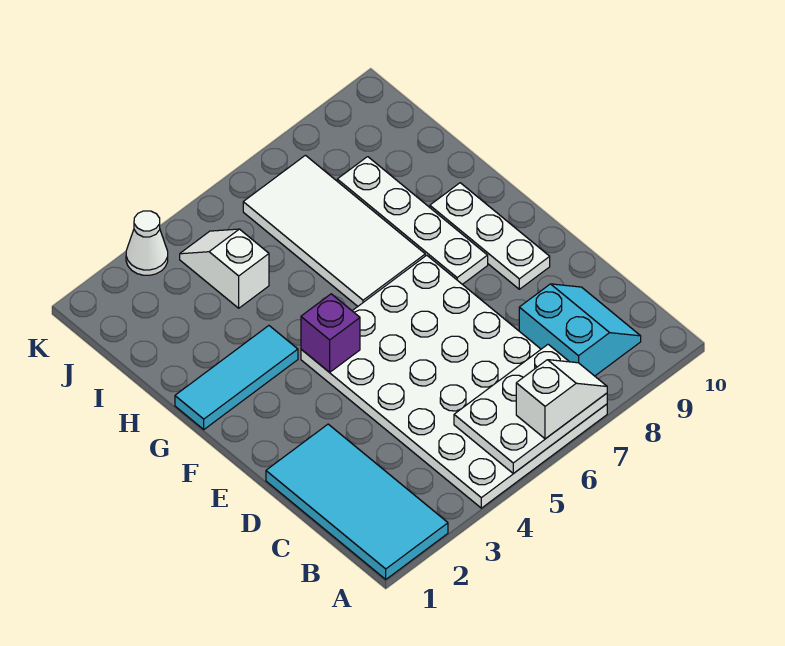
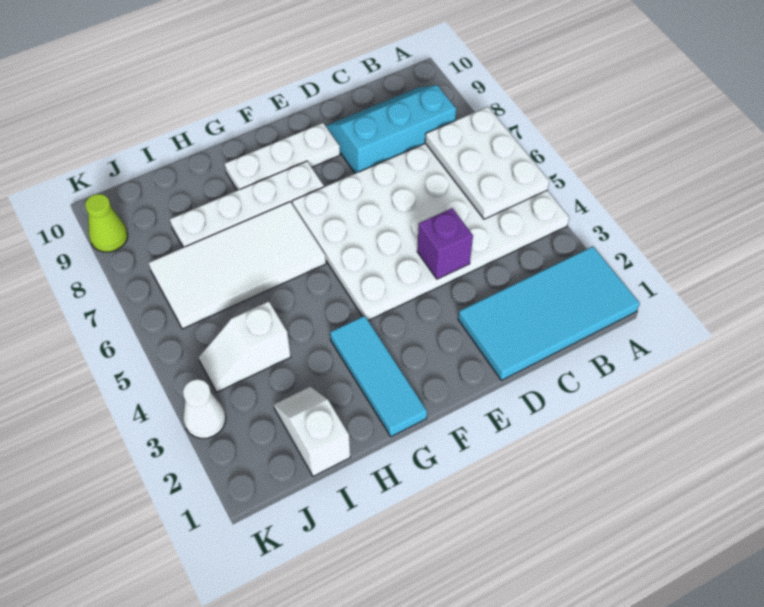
white 1x2 slope [516,360,607,439] -> white 1x2 slope moved to [274,387,350,476]
cyan 2x2 slope [519,284,641,376] -> cyan 2x3 slope [326,85,456,173]
purple 1x1 brick [301,294,360,372] -> purple 1x1 brick moved to [417,208,473,279]
none -> lime 1x1 cone [85,194,128,252]

